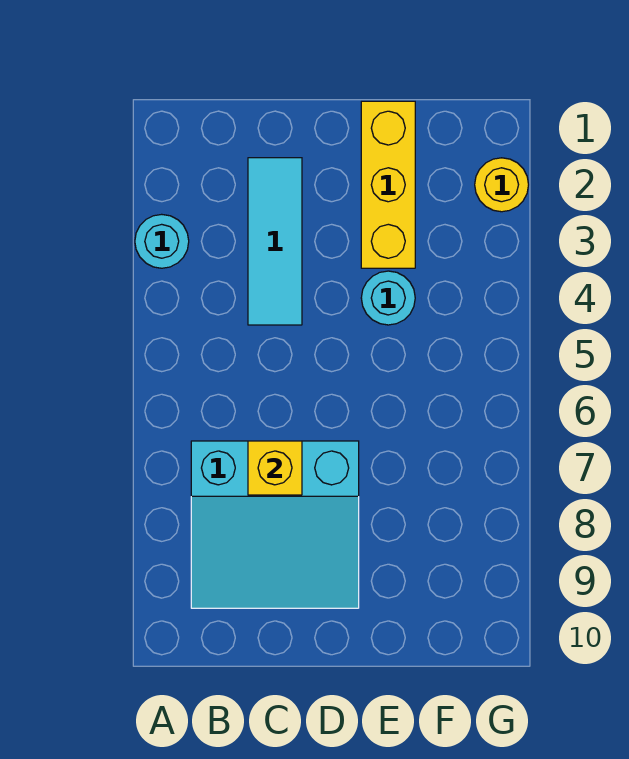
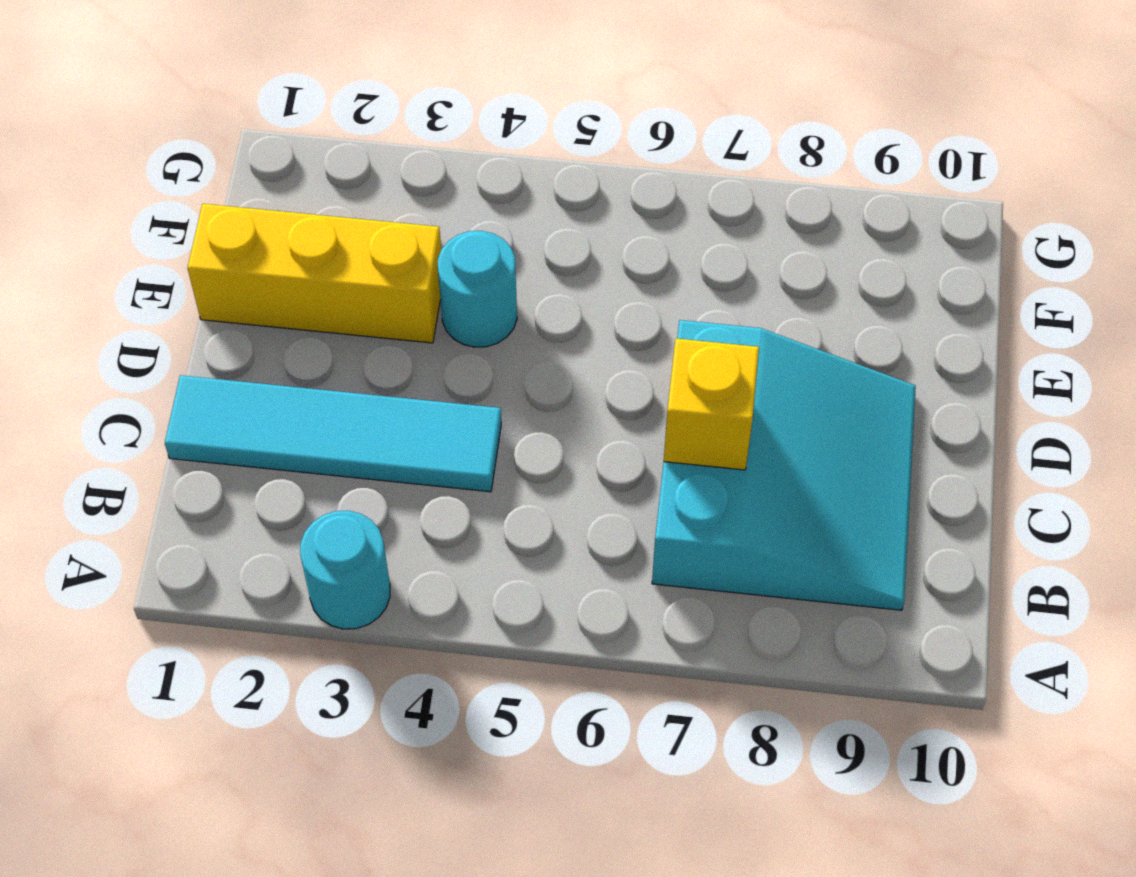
cyan 1x3 tile [248,158,302,325] -> cyan 1x4 tile [165,375,501,492]
yellow 1x1 round brick [475,158,529,212] -> none

